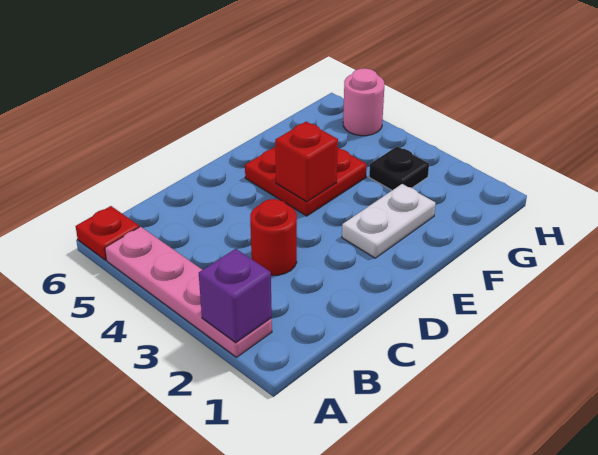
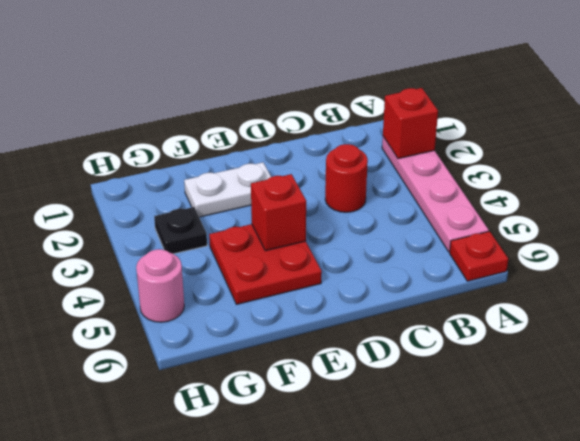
purple 1x1 brick [199,249,272,343] -> red 1x1 brick [383,88,438,159]

